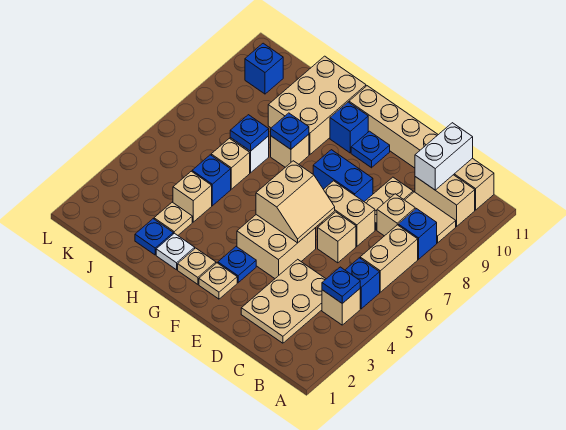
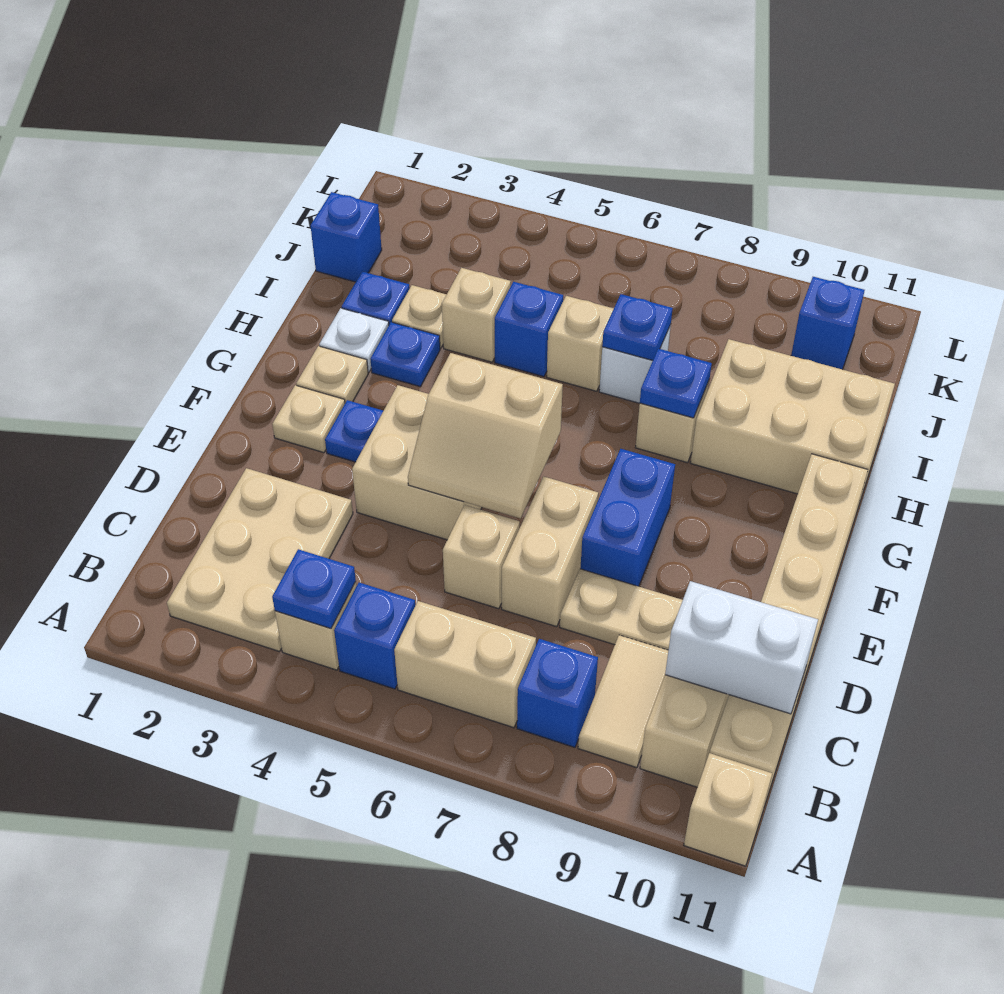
tan 2x3 plate [241,259,326,343] -> tan 2x3 plate turned to [167,468,353,652]
tan 1x1 brick [377,194,415,236] -> tan 1x1 brick moved to [684,753,772,866]
blue 1x1 plate [351,131,390,168] -> blue 1x1 plate moved to [371,322,440,387]
blue 1x1 brick [330,102,368,153] -> blue 1x1 brick moved to [311,192,382,282]

